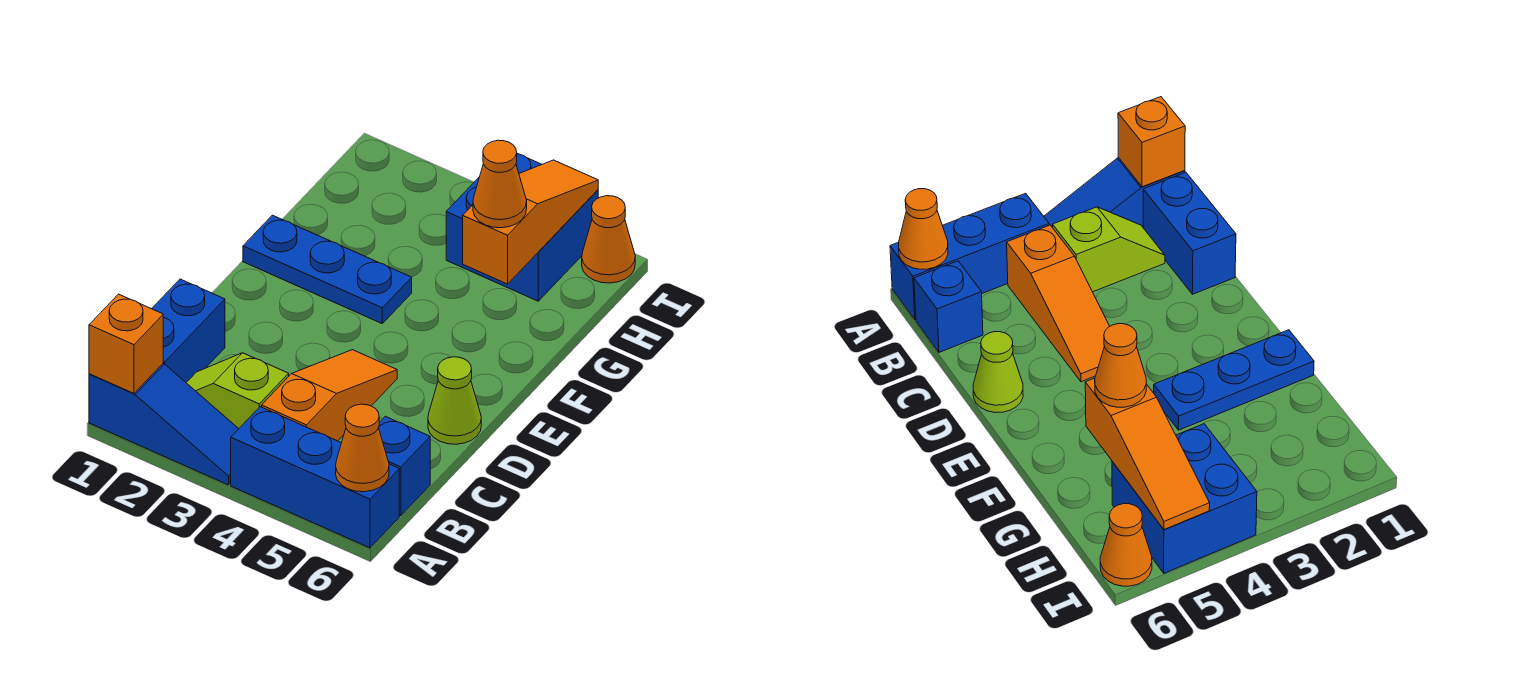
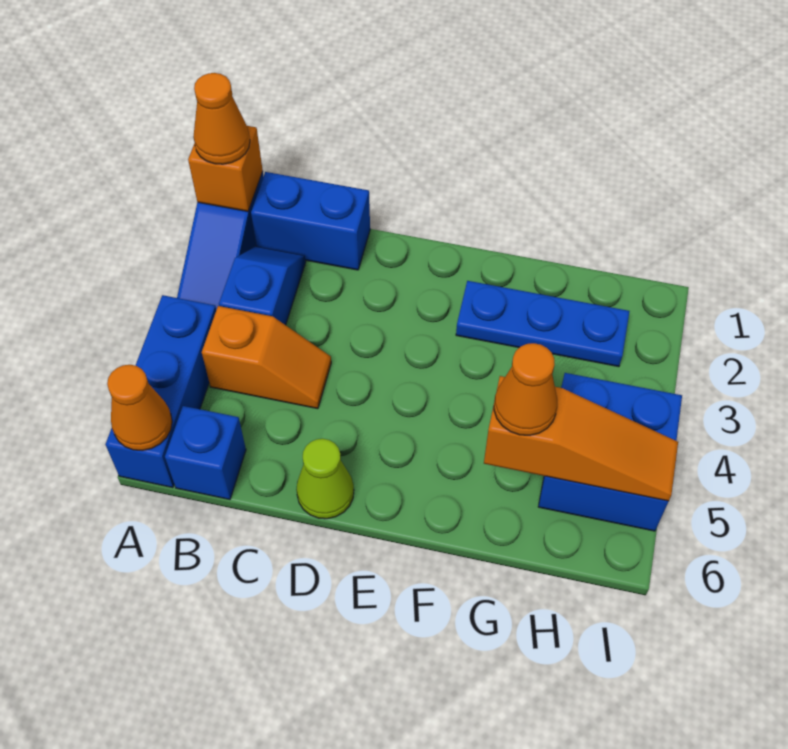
lime 1x2 slope [186,353,289,429] -> blue 1x2 slope [219,246,306,325]
orange 1x3 slope [262,350,397,441] -> orange 1x2 slope [202,306,331,409]
blue 1x3 plate [243,215,412,323] -> blue 1x3 plate turned to [456,281,630,367]
orange 1x1 cone [582,196,635,283] -> orange 1x1 cone moved to [193,73,250,164]

